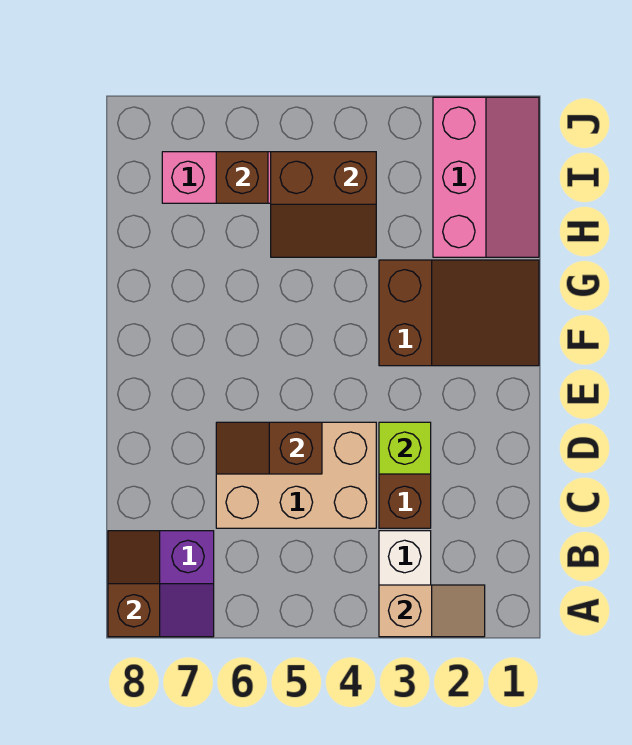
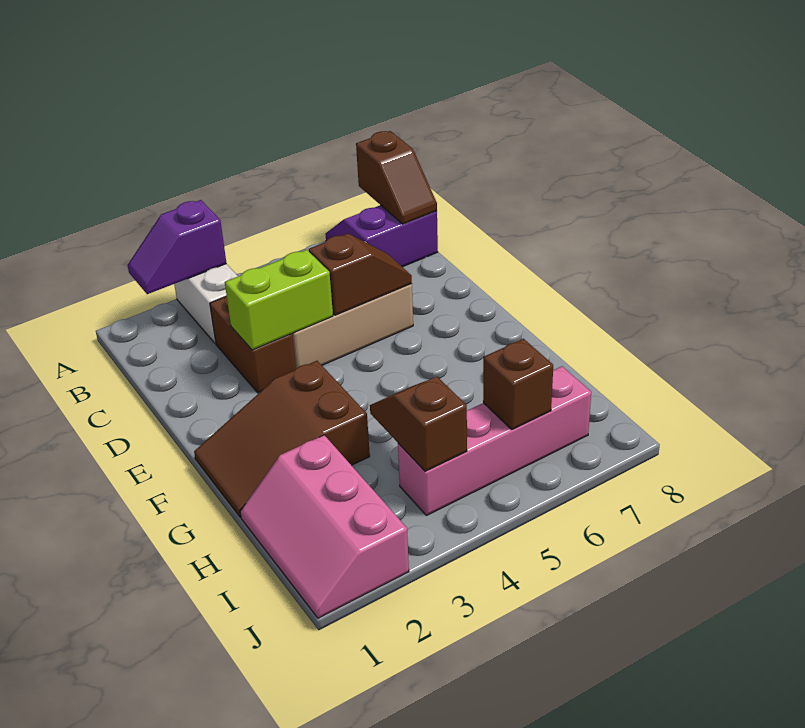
tan 1x2 slope [379,585,485,637] -> purple 1x2 slope [128,200,227,294]
lime 1x1 brick [379,422,431,474] -> lime 1x2 brick [225,250,333,350]
brown 2x2 slope [271,152,376,257] -> brown 1x2 slope [370,377,467,471]

